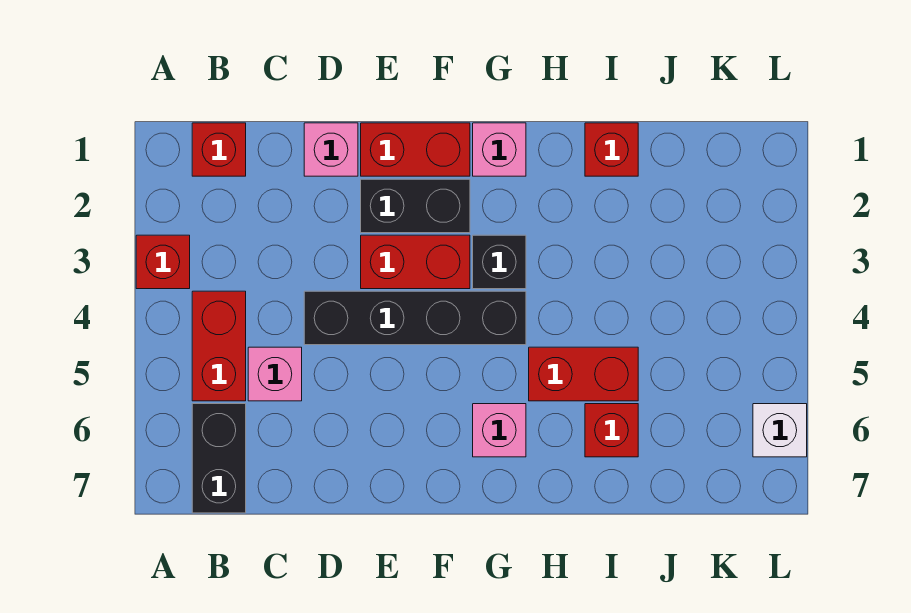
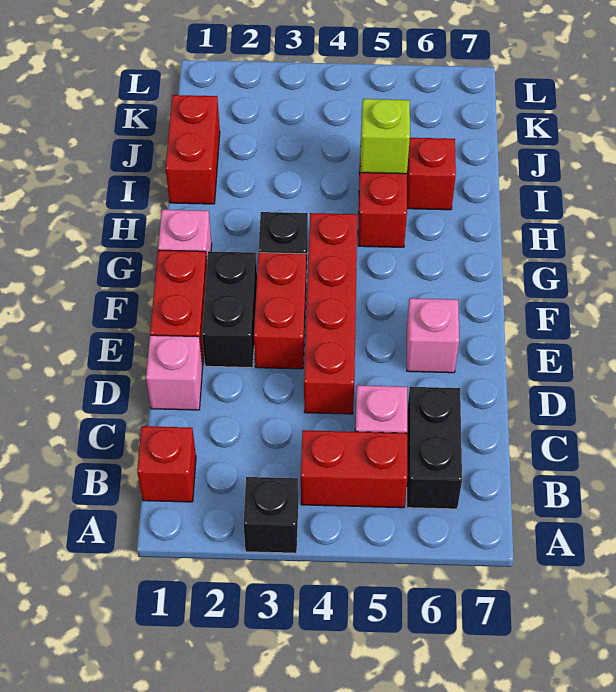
red 1x1 brick [136,235,190,289] -> black 1x1 brick [243,477,298,553]
black 1x2 brick [192,404,246,513] -> black 1x2 brick turned to [407,387,462,509]
black 1x4 brick [304,291,526,345] -> red 1x4 brick [304,213,357,414]
pink 1x1 brick [473,404,526,457] -> pink 1x1 brick moved to [407,298,459,373]
red 1x1 brick [585,123,638,176] -> red 1x2 brick [166,95,220,204]
none -> lime 1x1 brick [360,99,410,174]
white 1x1 brick [753,404,807,457] -> none

